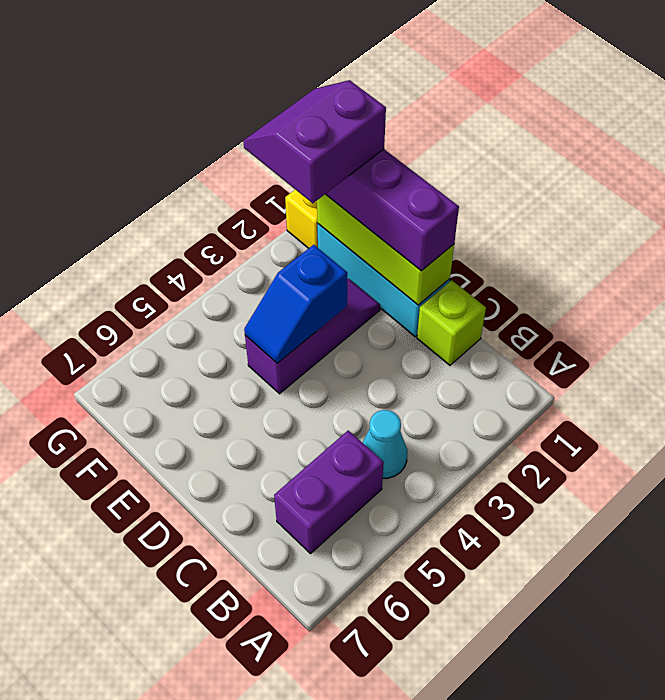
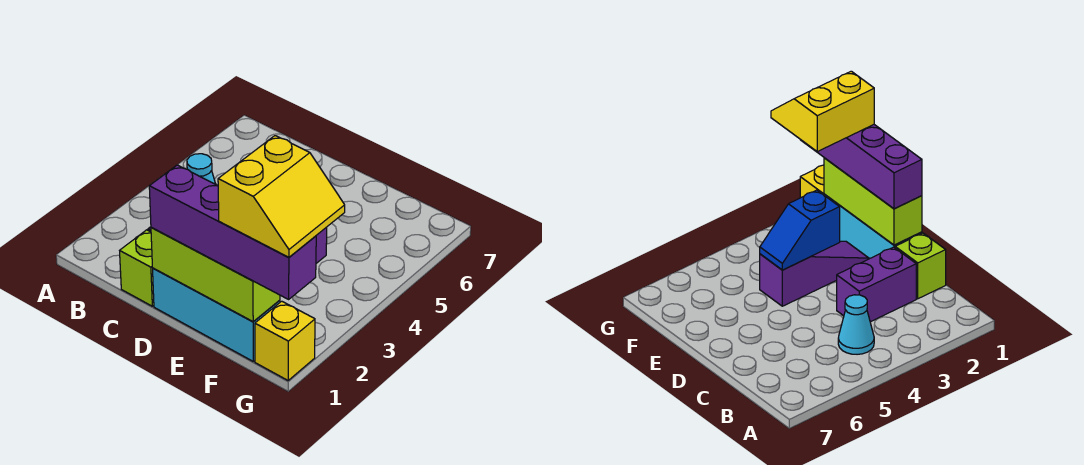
purple 1x2 brick [274,430,384,553] -> purple 1x2 brick moved to [837,247,916,322]
purple 2x2 slope [243,80,386,203] -> yellow 2x2 slope [218,136,345,257]

